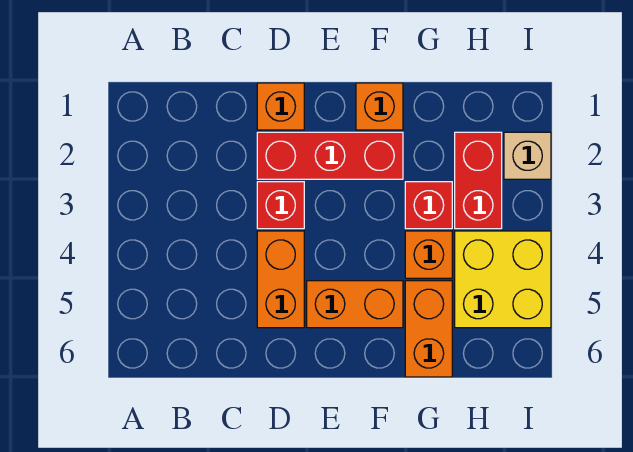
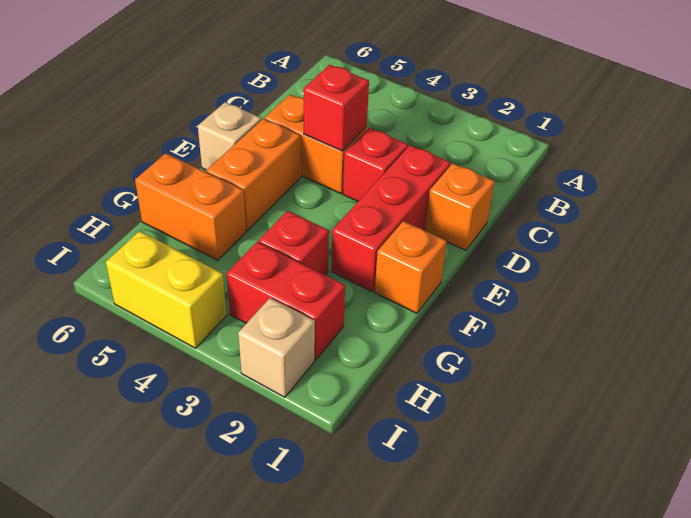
none -> red 1x1 brick [304,65,369,151]
none -> tan 1x1 brick [198,102,261,170]
orange 1x1 brick [405,231,452,278] -> none
yellow 2x2 brick [455,231,551,328] -> yellow 1x2 brick [106,231,227,348]

